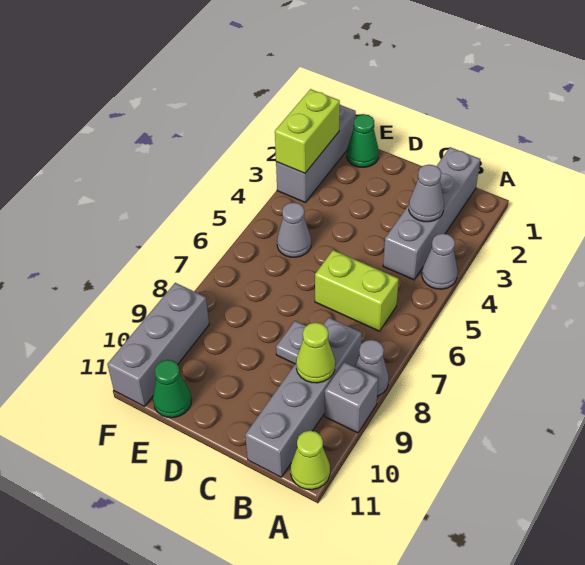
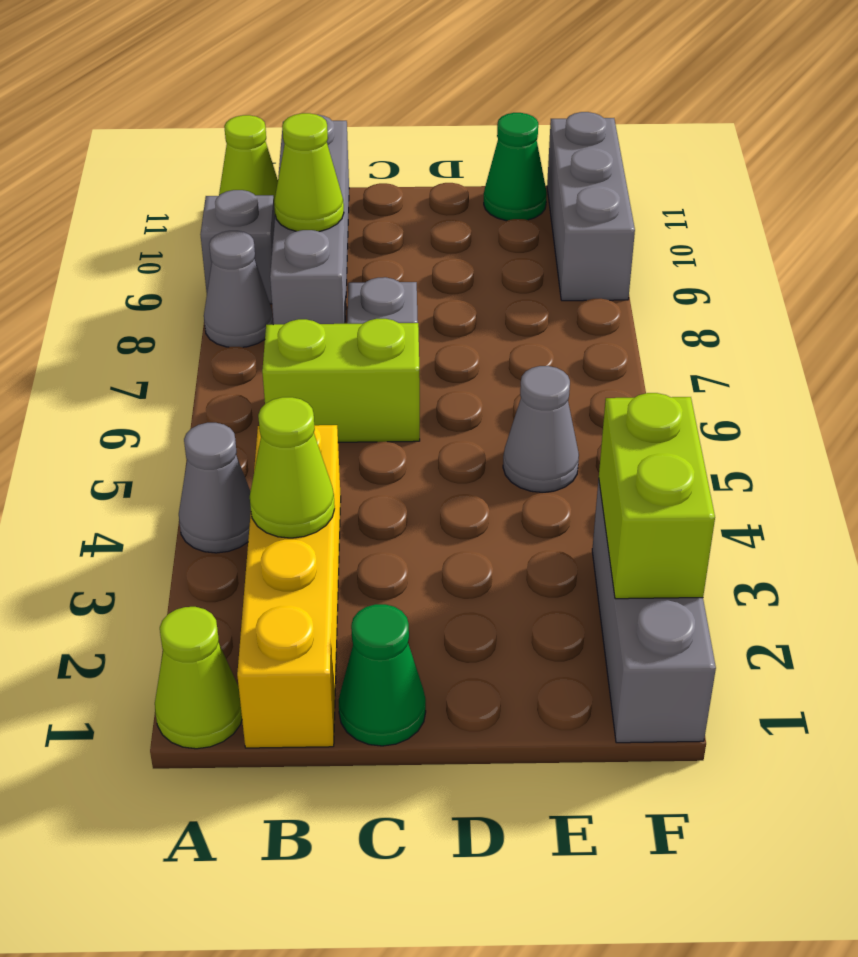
none -> lime 1x1 cone [155,607,242,749]
grey 1x4 brick [383,147,480,280] -> yellow 1x4 brick [237,425,341,748]
grey 1x1 cone [409,165,444,222] -> lime 1x1 cone [250,397,335,538]
green 1x1 cone [347,114,379,167] -> green 1x1 cone moved to [339,604,426,746]

